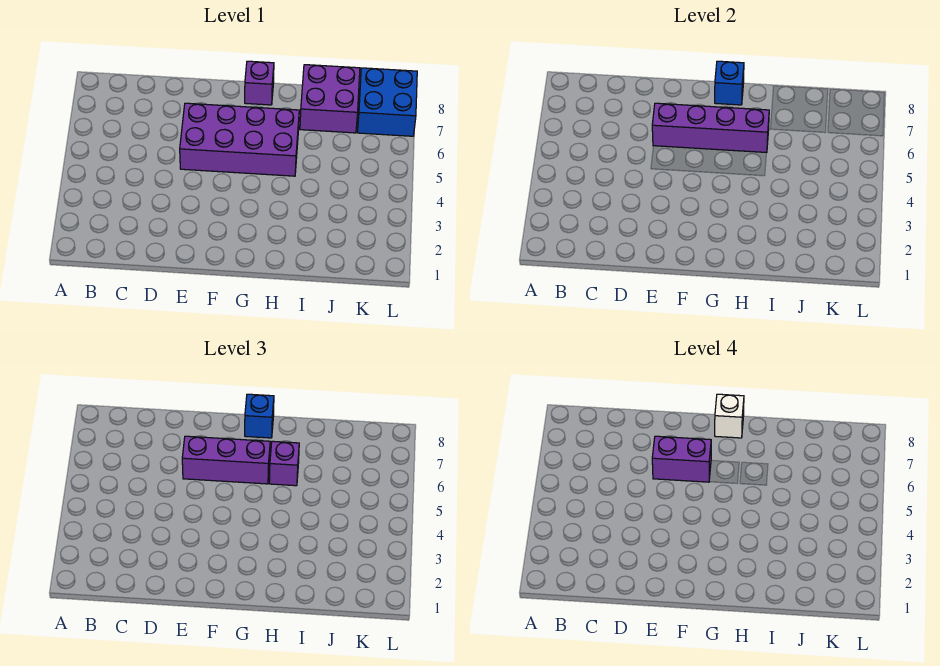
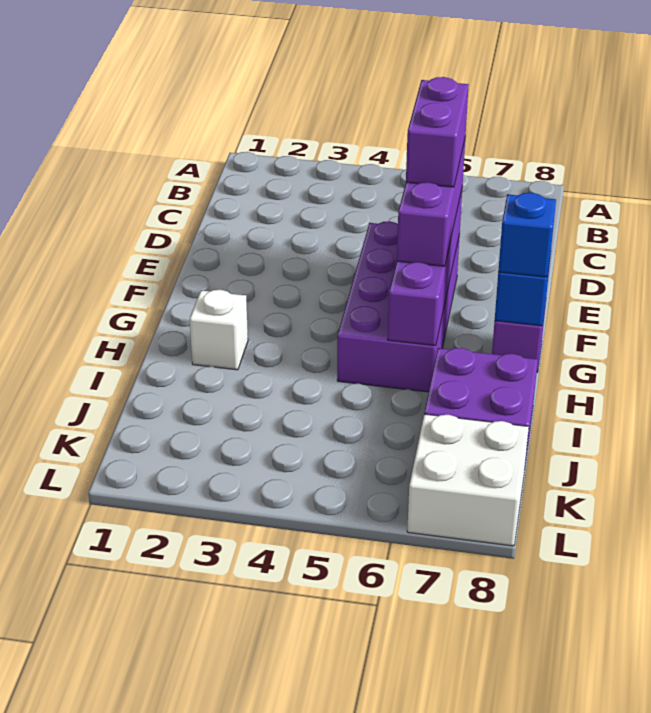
white 1x1 brick [715,394,744,438] -> white 1x1 brick moved to [190,290,248,370]
purple 1x1 brick [269,441,299,486] -> none
blue 2x2 brick [357,68,417,136] -> white 2x2 brick [407,414,529,546]

